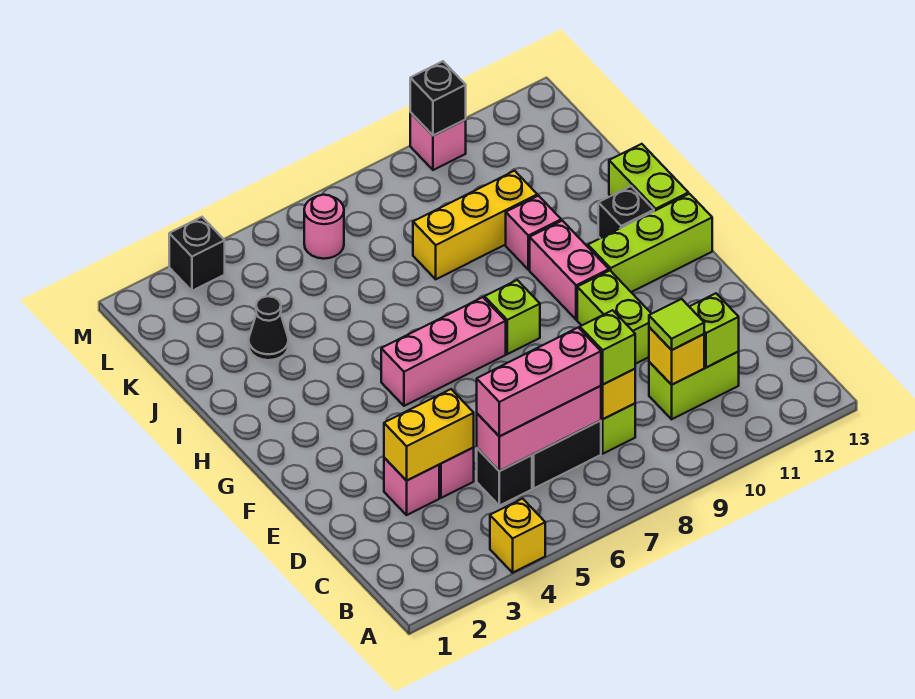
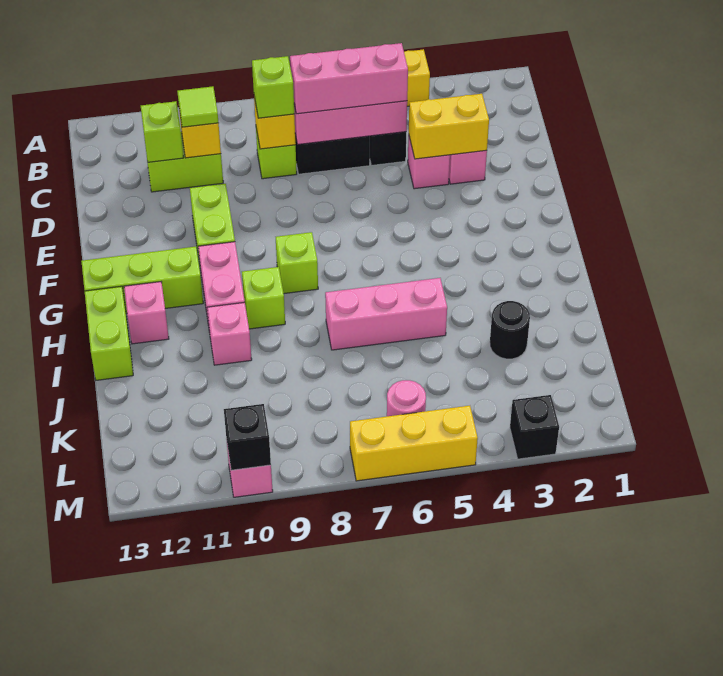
pink 1x3 brick [381,297,506,406] -> pink 1x3 brick moved to [325,278,447,350]
none -> lime 1x1 brick [242,267,285,329]
black 1x1 brick [598,186,654,238] -> pink 1x1 brick [124,282,169,344]
black 1x1 cone [249,296,288,360] -> black 1x1 round brick [490,301,530,359]
yellow 1x3 brick [413,171,537,279] -> yellow 1x3 brick moved to [350,406,478,481]

